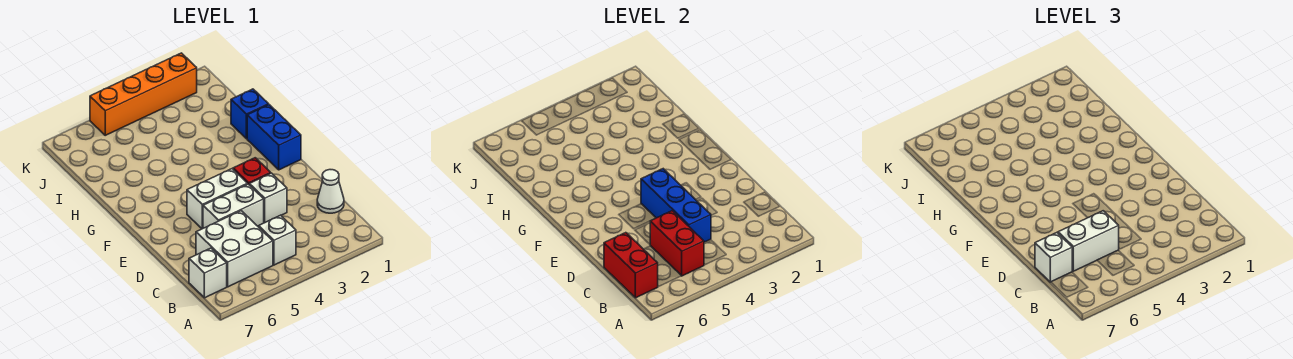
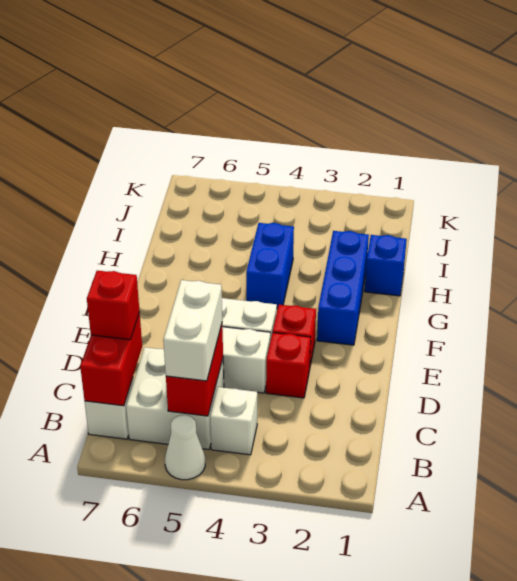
white 1x1 cone [317,170,344,213] -> white 1x1 cone moved to [165,415,205,480]
blue 1x3 brick [641,169,711,242] -> blue 1x3 brick moved to [317,231,369,345]
white 1x2 brick [1058,211,1119,271] -> white 1x2 brick turned to [163,280,222,381]
white 1x1 brick [1035,233,1072,282] -> red 1x1 brick [87,271,140,340]
white 1x1 brick [249,173,287,223] -> red 1x1 brick [266,333,311,398]
blue 1x2 brick [247,105,301,170] -> blue 1x2 brick moved to [246,223,294,309]
orange 1x4 brick [90,53,197,135] -> none

